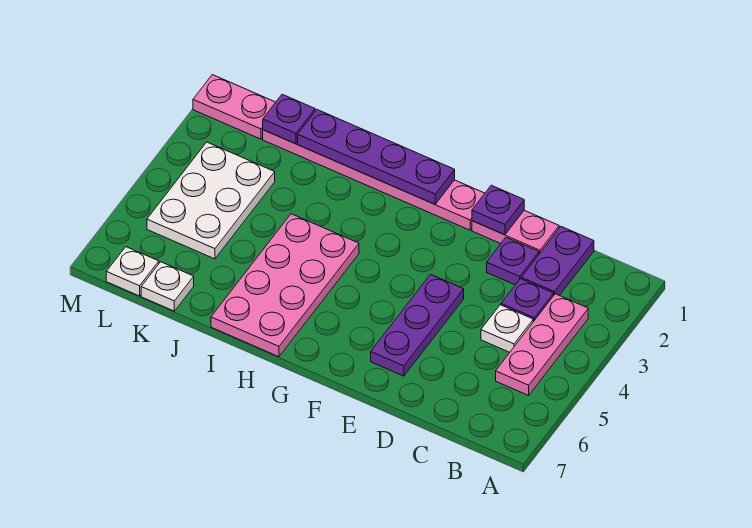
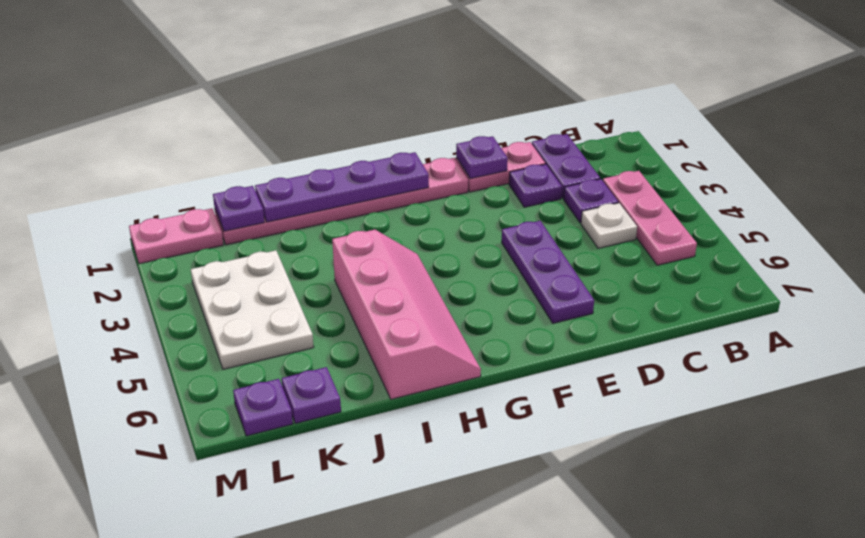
pink 2x4 plate [211,214,359,357] -> pink 2x4 slope [332,230,481,399]
white 1x1 plate [141,262,194,311] -> purple 1x1 plate [282,367,341,424]
white 1x1 plate [106,247,159,296] -> purple 1x1 plate [233,379,293,436]

